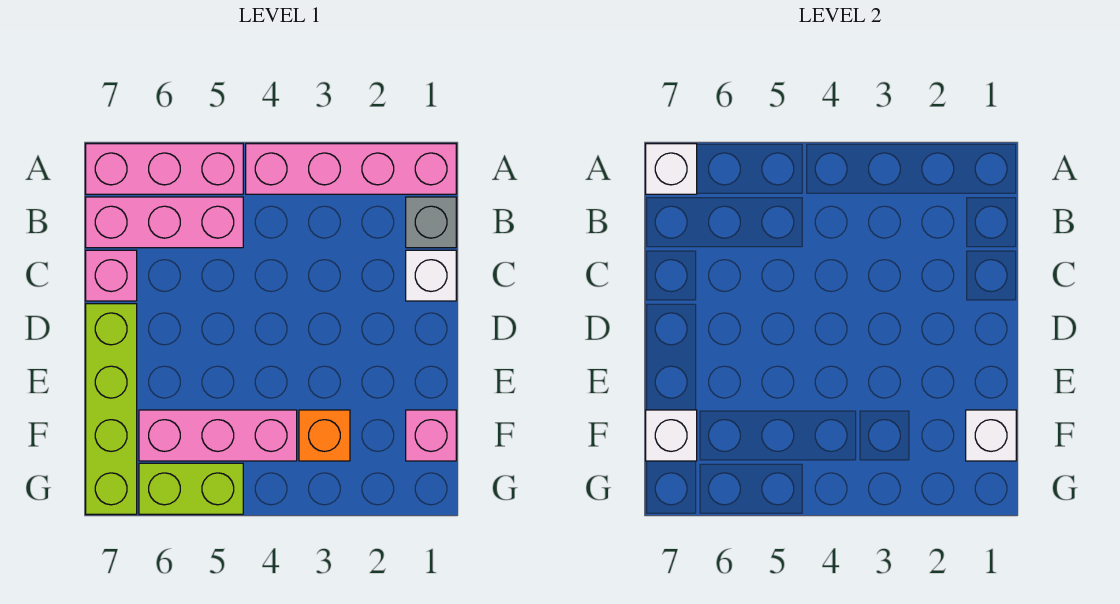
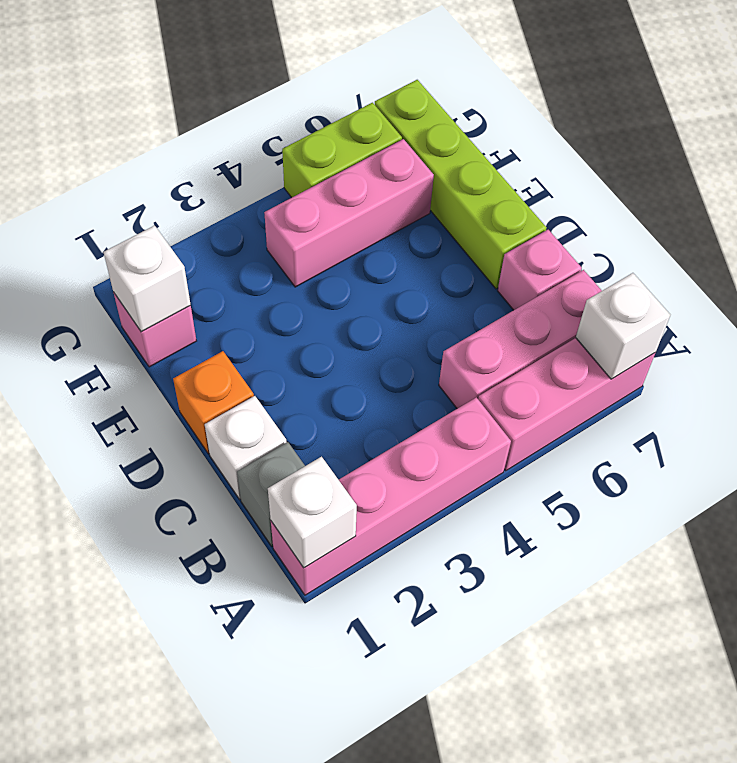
orange 1x1 brick [299,410,350,461] -> orange 1x1 brick moved to [173,351,254,454]
white 1x1 brick [646,410,697,461] -> white 1x1 brick moved to [268,457,357,568]

